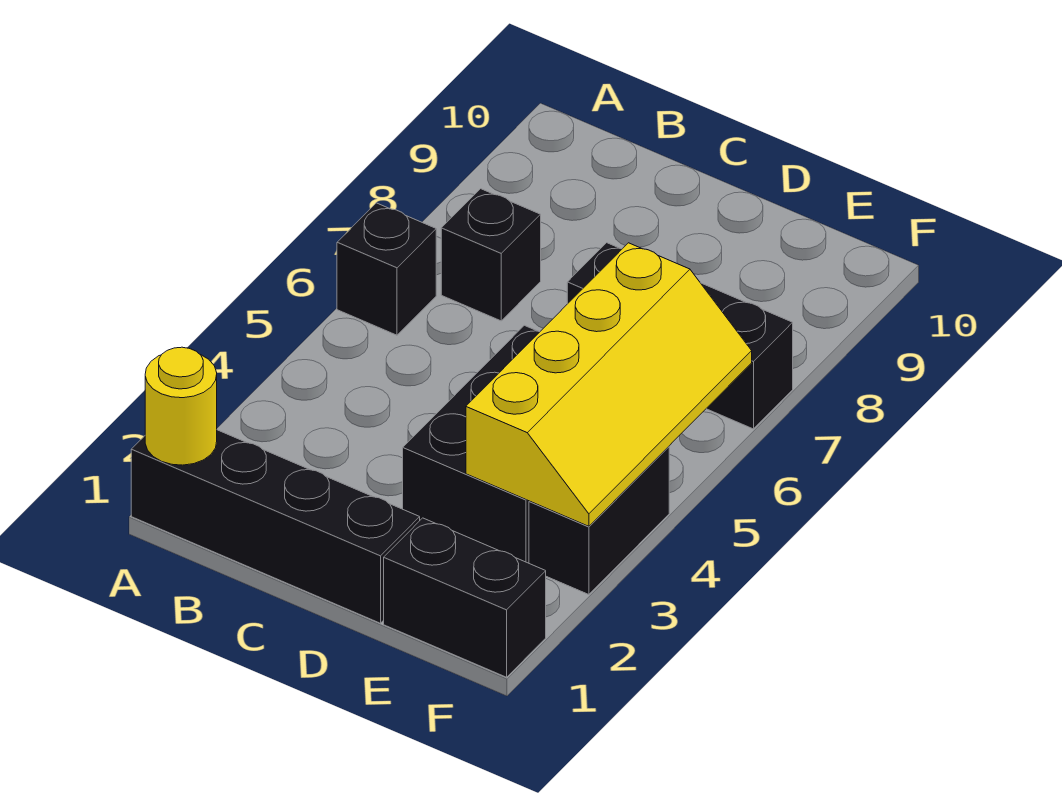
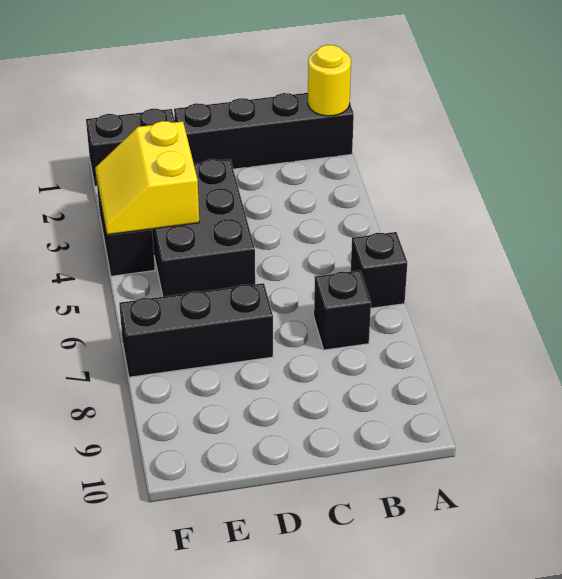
yellow 2x4 slope [466,243,752,526] -> yellow 2x2 slope [95,121,199,235]

